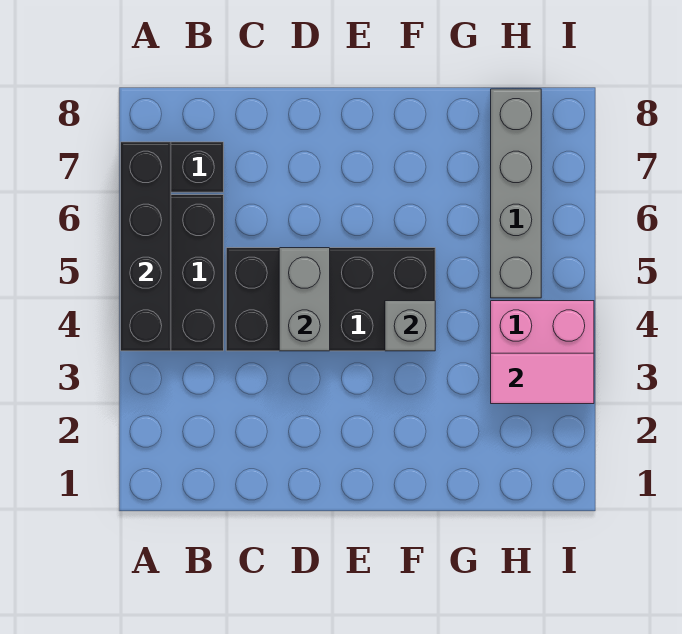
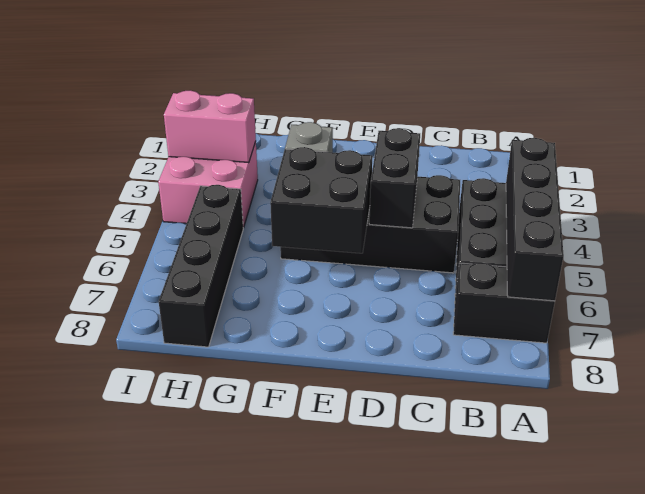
grey 1x2 brick [279,248,330,351] -> black 1x2 brick [369,128,420,228]
none -> black 2x2 brick [270,147,372,253]
pink 1x2 tile [491,353,594,404] -> pink 1x2 brick [164,90,256,163]
grey 1x4 brick [491,89,541,298] -> black 1x4 brick [159,185,243,347]

